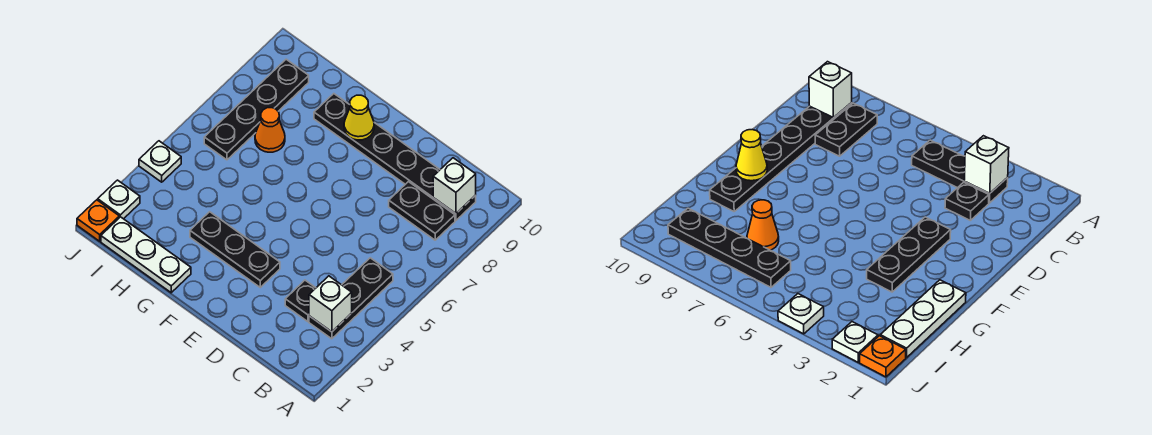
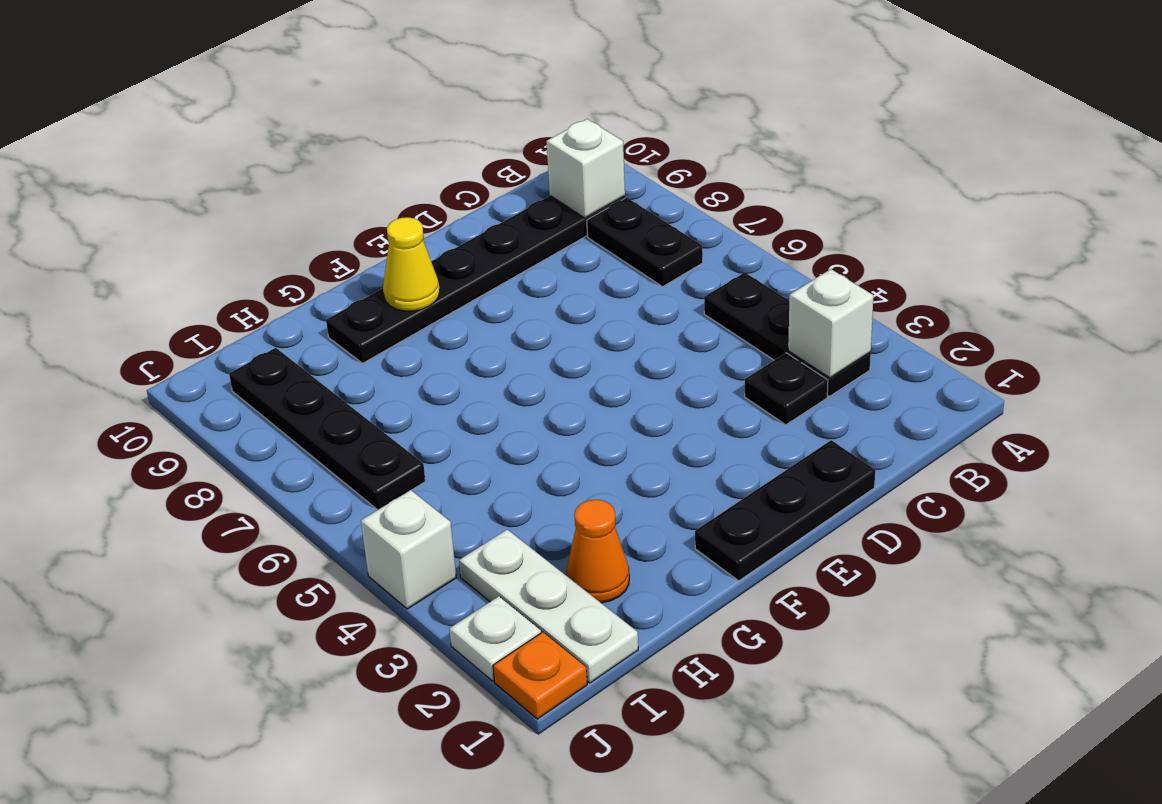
black 1x2 plate [389,182,455,240] -> black 1x2 plate turned to [587,198,703,287]
black 1x3 plate [190,212,280,287] -> black 1x3 plate moved to [695,440,875,581]
white 1x3 plate [101,217,191,293] -> white 1x3 plate turned to [459,530,638,683]
orange 1x1 cone [255,108,285,152] -> orange 1x1 cone moved to [566,500,629,603]
white 1x1 plate [139,141,181,182] -> white 1x1 brick [361,490,456,609]

